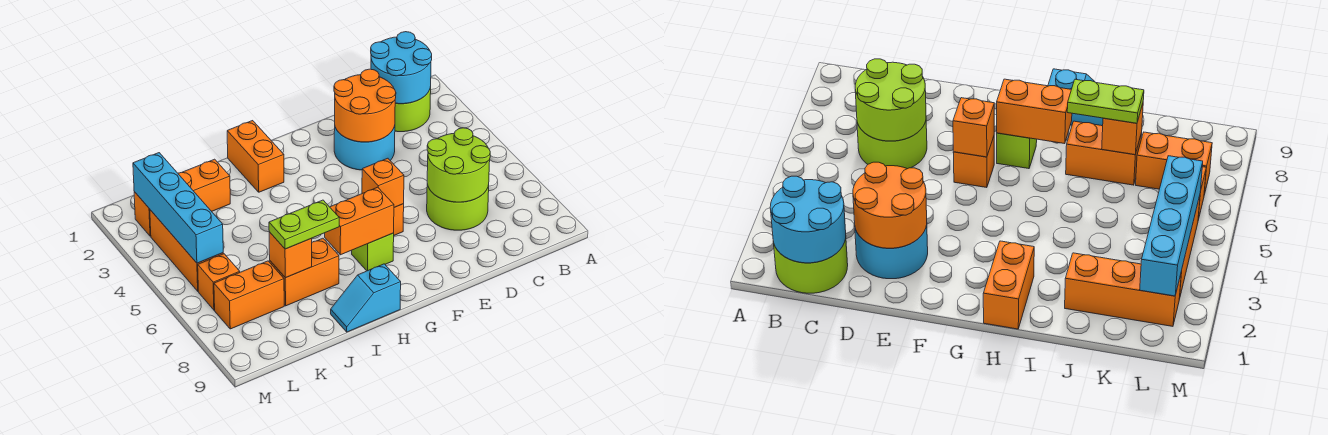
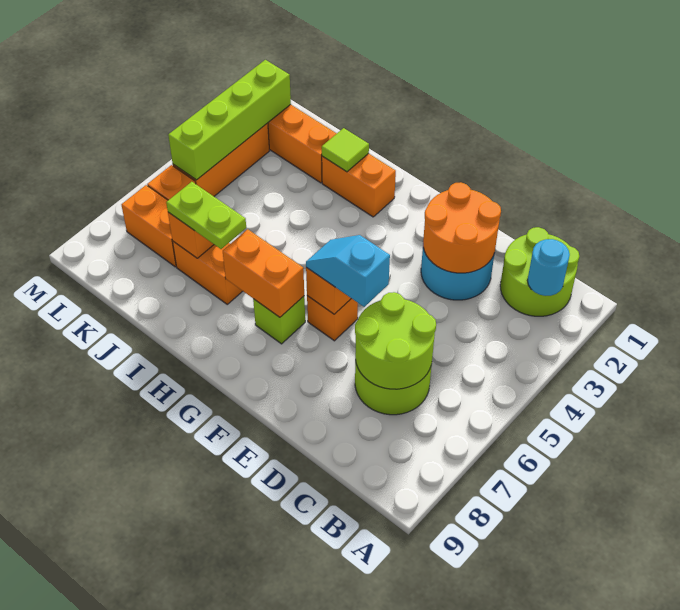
cyan 2x2 round brick [371,32,432,104] -> cyan 1x1 round brick [527,239,570,296]
orange 1x2 brick [227,121,284,192] -> orange 1x2 brick turned to [322,153,396,217]
cyan 1x2 slope [331,264,401,332] -> cyan 1x2 slope moved to [306,235,390,307]
none -> lime 1x1 tile [322,128,369,172]
cyan 1x4 brick [133,153,223,263] -> lime 1x4 brick [168,60,291,180]

